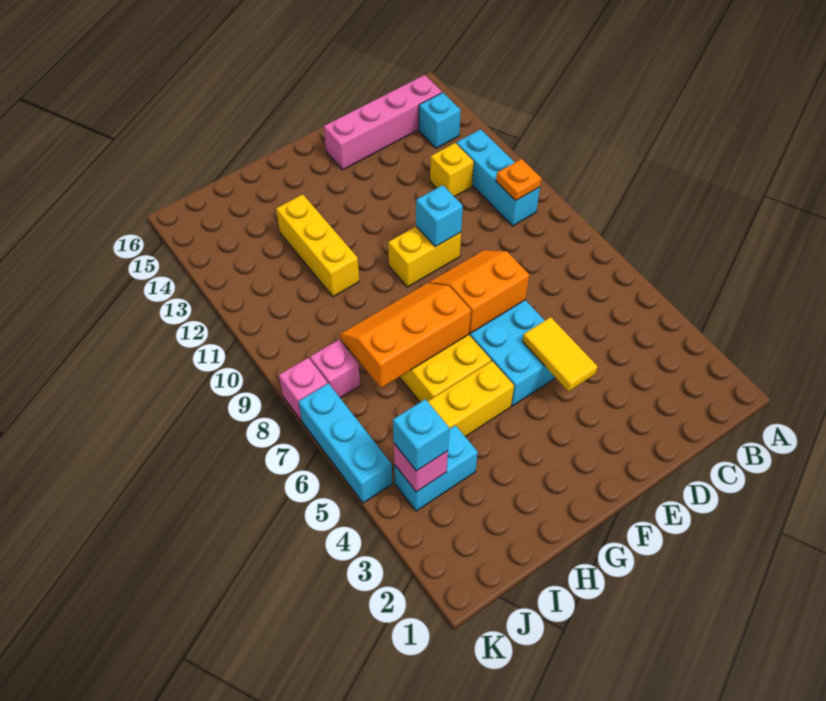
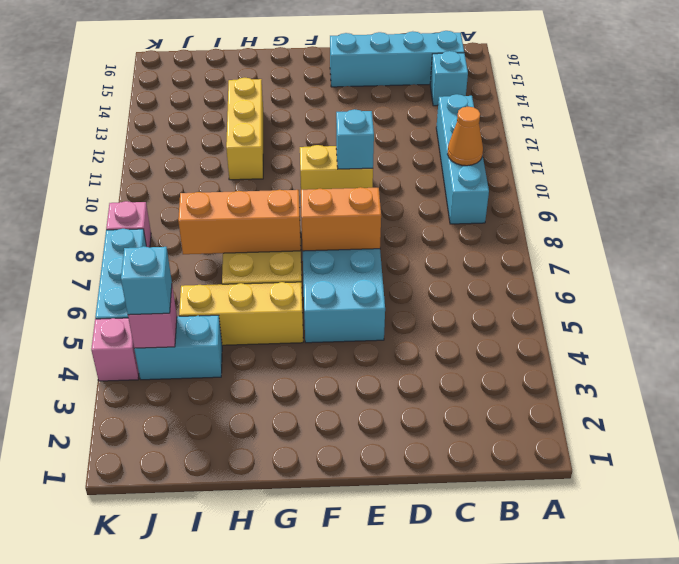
cyan 1x3 brick [457,129,540,226] -> cyan 1x4 brick [436,94,489,224]
orange 1x1 plate [496,159,542,201] -> orange 1x1 cone [447,107,483,166]
pink 1x4 brick [324,75,442,170] -> cyan 1x4 brick [330,31,464,87]
yellow 1x1 brick [430,143,474,197] -> none
yellow 1x2 tile [523,317,598,391] -> none
pink 1x1 brick [310,340,360,398] -> pink 1x1 brick moved to [91,318,139,381]

